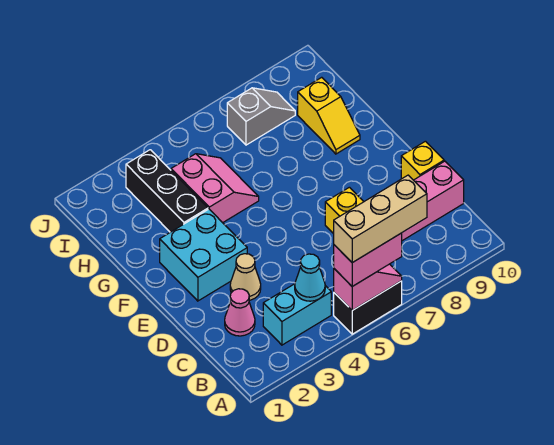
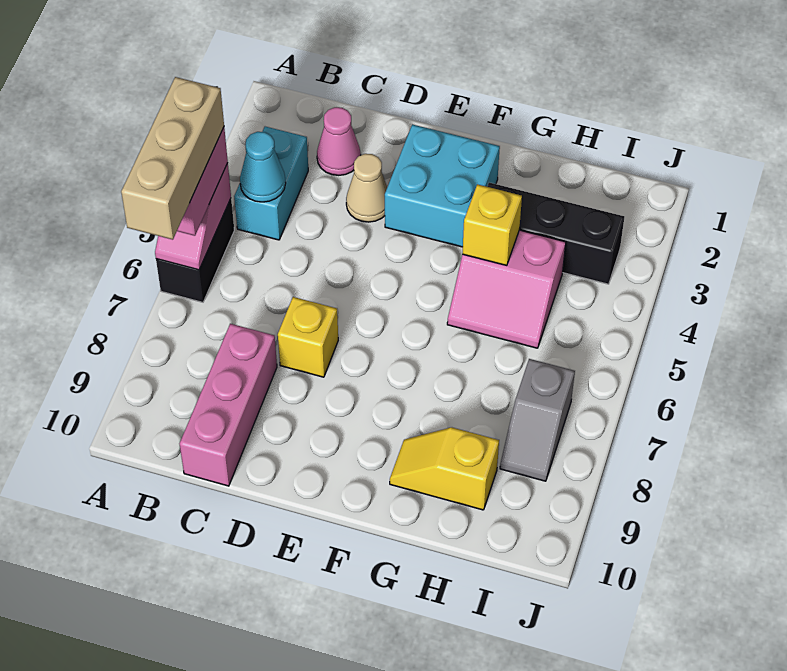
yellow 1x1 brick [401,141,444,180] -> yellow 1x1 brick moved to [463,184,522,265]

